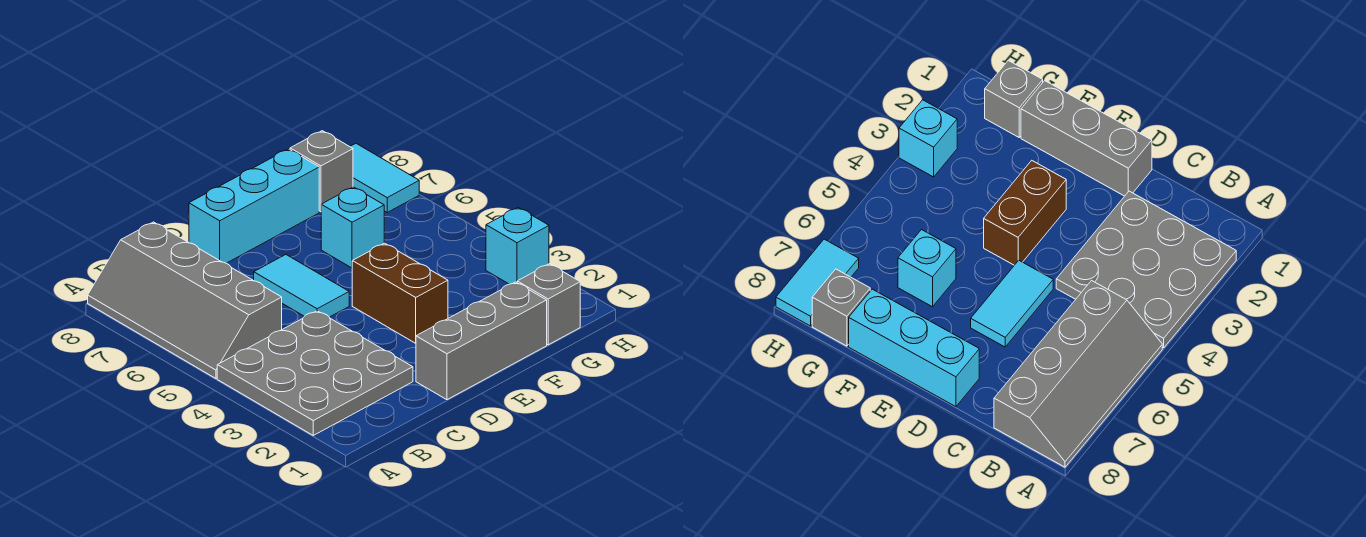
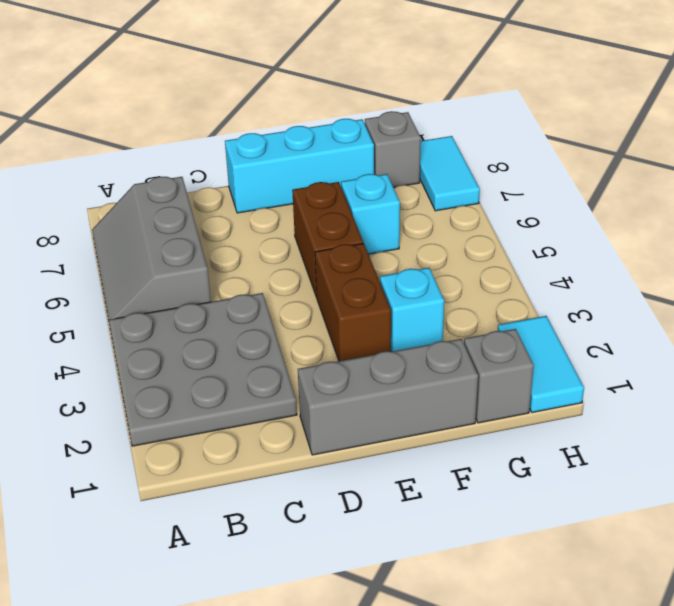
grey 2x4 slope [88,222,282,378] -> grey 2x3 slope [92,177,211,320]
cyan 1x2 tile [254,255,349,317] -> cyan 1x2 tile moved to [498,316,584,413]
none -> brown 1x2 brick [292,182,363,297]
cyan 1x1 brick [486,207,549,284] -> cyan 1x1 brick moved to [380,268,444,352]

